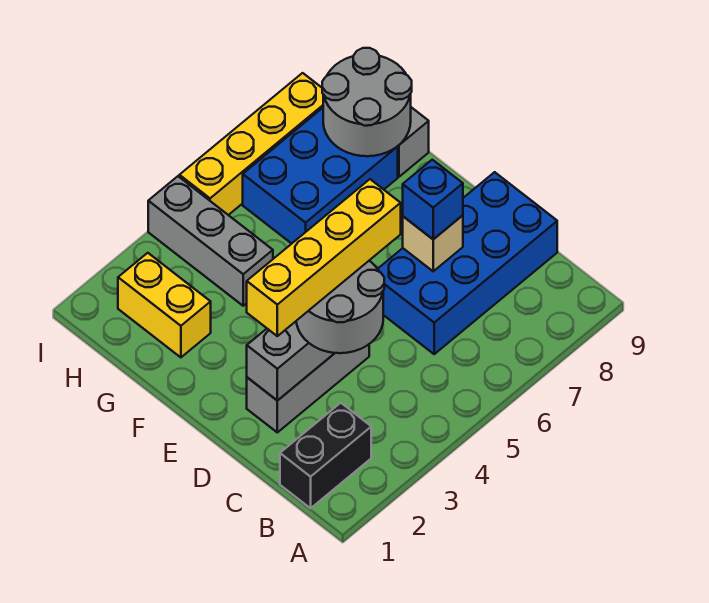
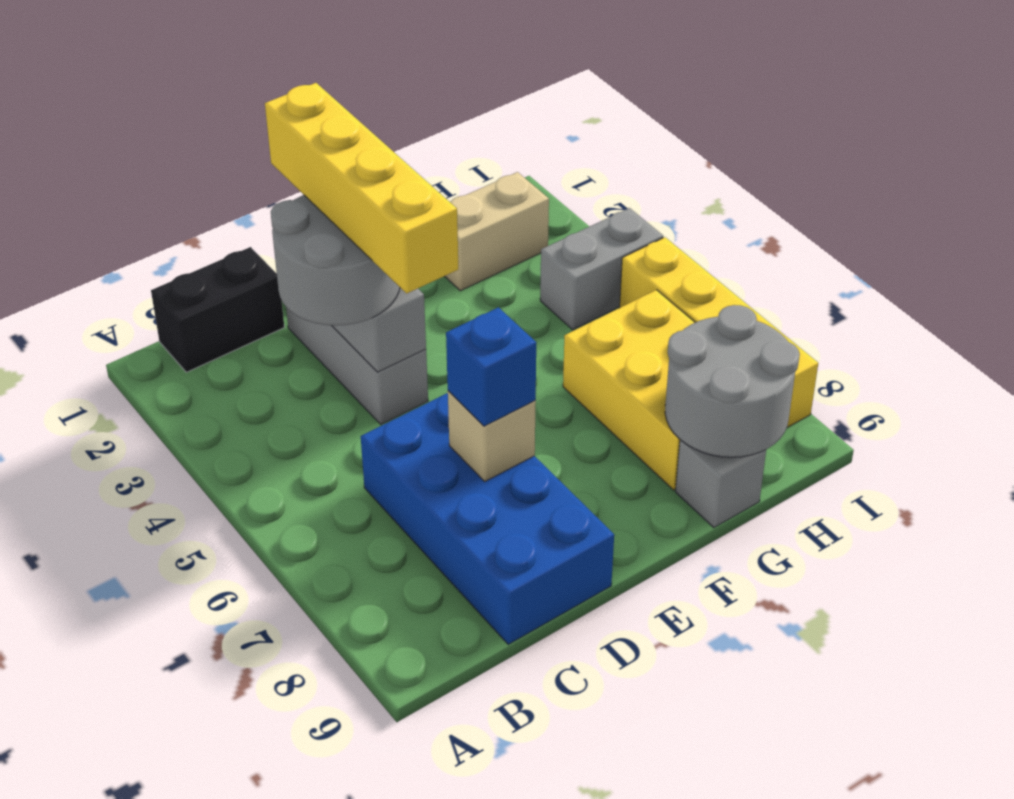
black 1x2 brick [280,403,371,508] -> black 1x2 brick turned to [151,247,284,372]
yellow 1x2 brick [118,253,211,357] -> tan 1x2 brick [445,172,549,291]
grey 1x3 brick [148,176,273,306] -> grey 1x2 brick [540,208,663,330]
blue 2x3 brick [243,108,398,244] -> yellow 2x3 brick [563,290,695,490]

